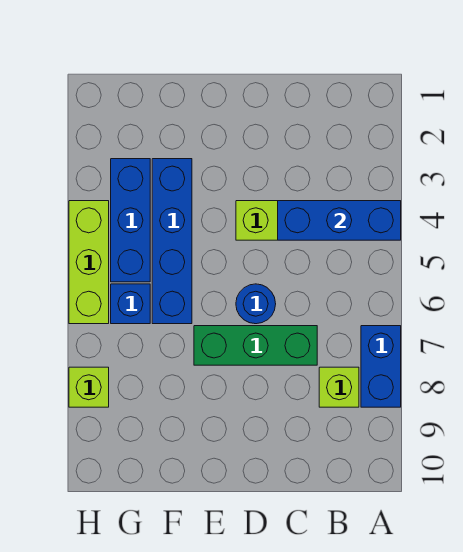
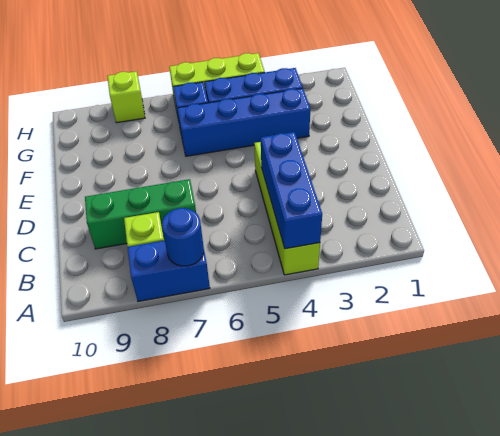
green 1x3 brick [194,326,317,365] -> green 1x3 brick turned to [85,179,196,249]
blue 1x1 round brick [236,284,276,324] -> blue 1x1 round brick moved to [162,208,204,266]

